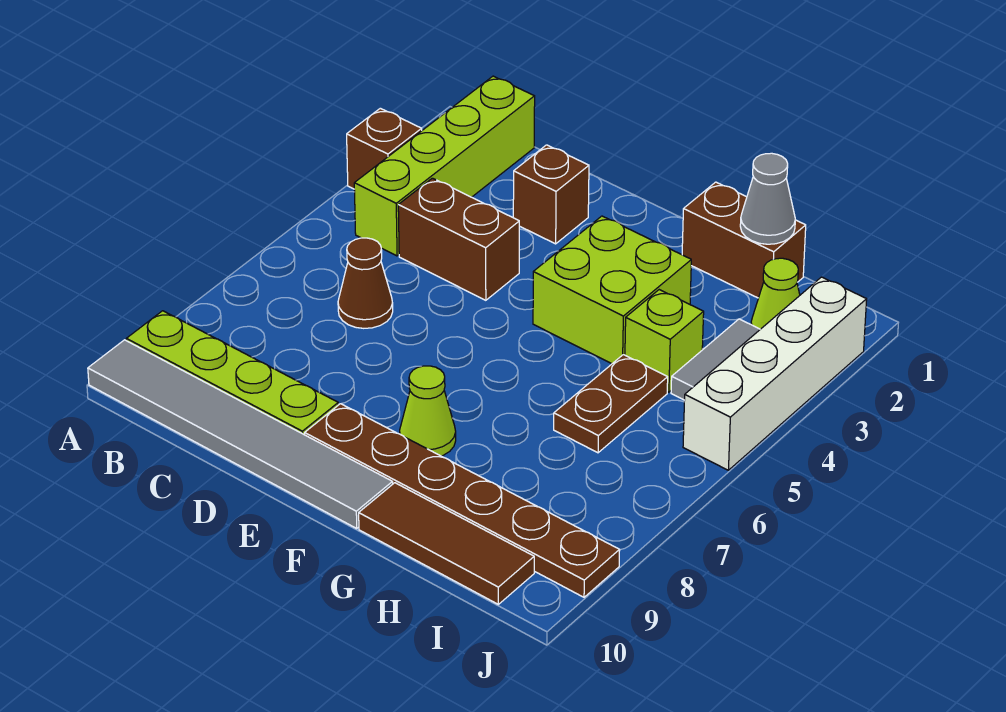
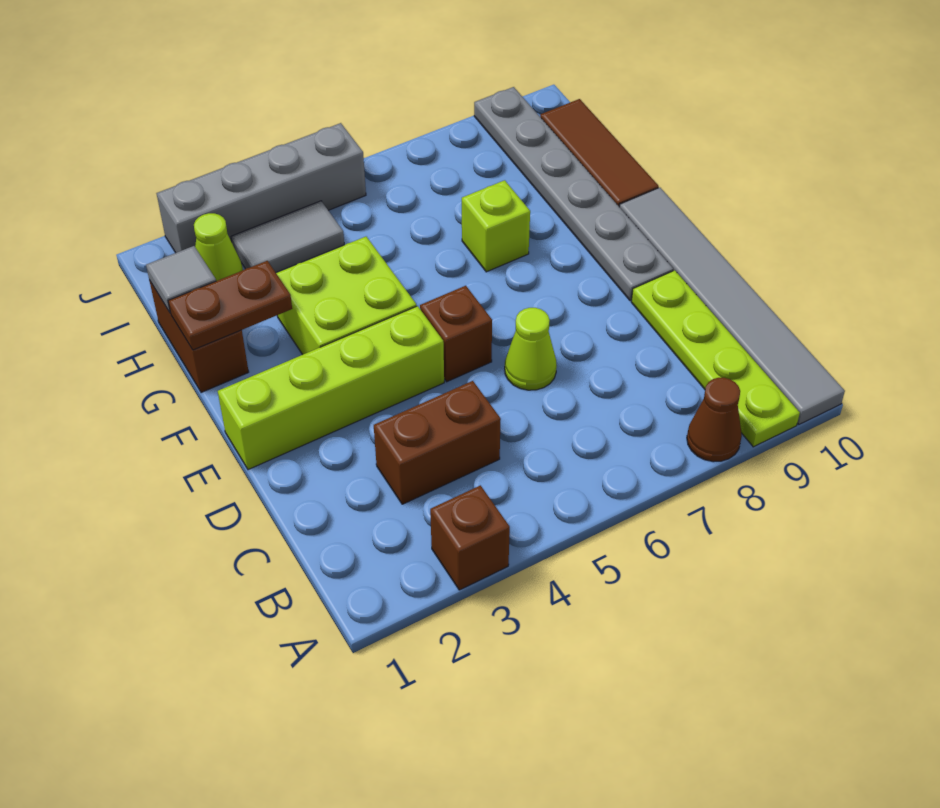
lime 1x4 brick [354,76,535,256] -> lime 1x4 brick moved to [218,306,444,470]
brown 1x2 brick [398,178,519,300] -> brown 1x2 brick turned to [374,381,501,504]
brown 1x1 cone [338,238,393,328] -> brown 1x1 cone moved to [687,378,742,462]
brown 1x1 brick [513,145,589,244] -> brown 1x1 brick moved to [420,286,492,382]
brown 1x6 plate [305,404,620,597] -> grey 1x6 plate [474,87,673,301]
lime 1x1 cone [400,366,456,456] -> lime 1x1 cone moved to [505,308,557,390]
grey 1x1 cone [740,153,795,244] -> grey 1x1 tile [146,246,216,313]
lime 1x1 brick [625,290,704,392] -> lime 1x1 brick moved to [462,180,530,272]
brown 1x2 plate [554,355,668,453] -> brown 1x2 plate moved to [168,261,292,350]
white 1x4 brick [683,277,867,470] -> grey 1x4 brick [157,123,366,253]

